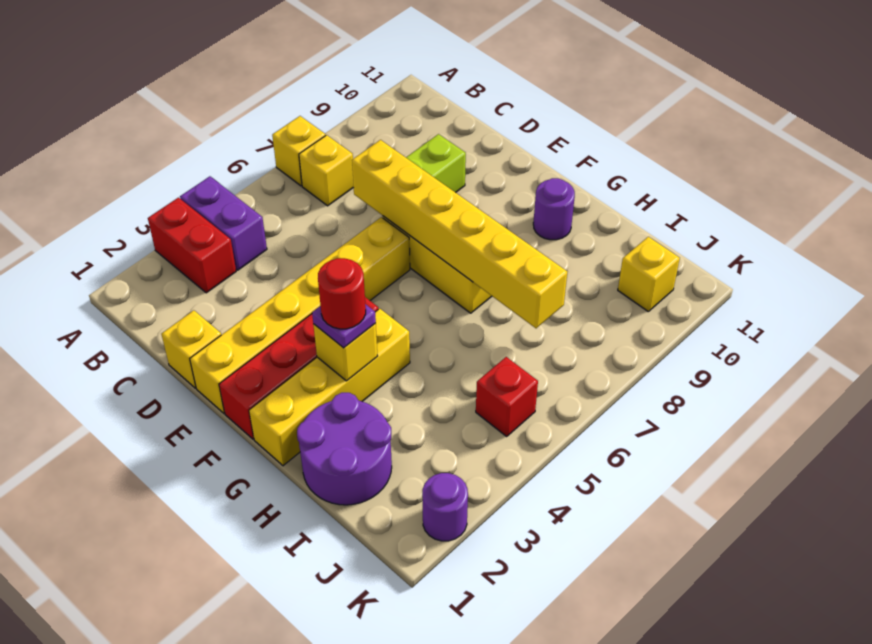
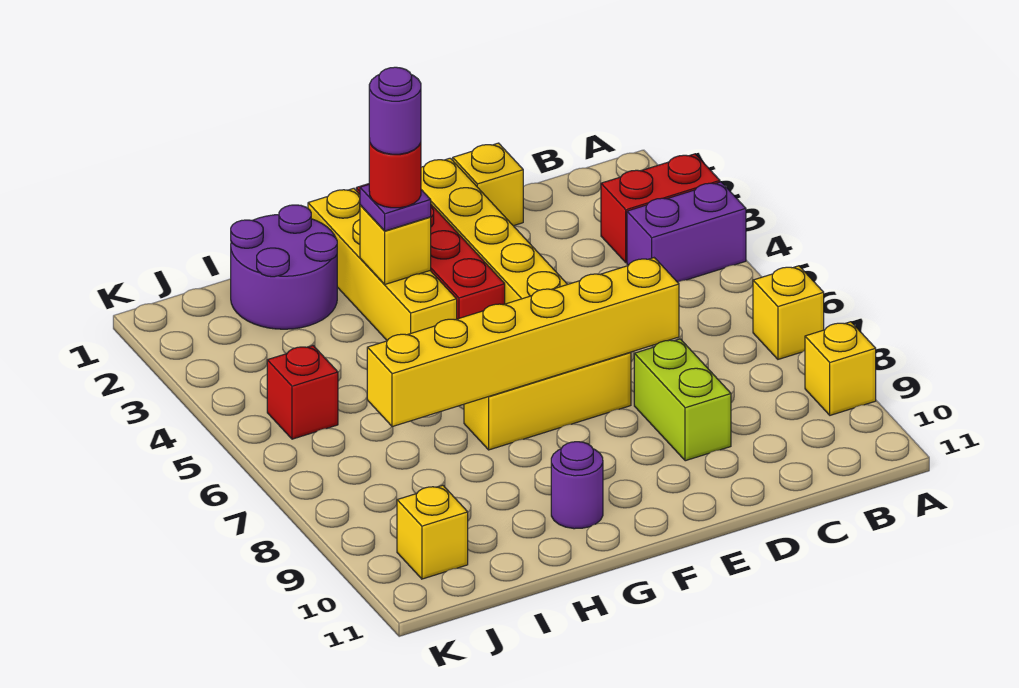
yellow 1x1 brick [299,135,354,206] -> yellow 1x1 brick moved to [805,322,876,415]
purple 1x1 round brick [422,473,468,541] -> purple 1x1 round brick moved to [369,67,421,154]

